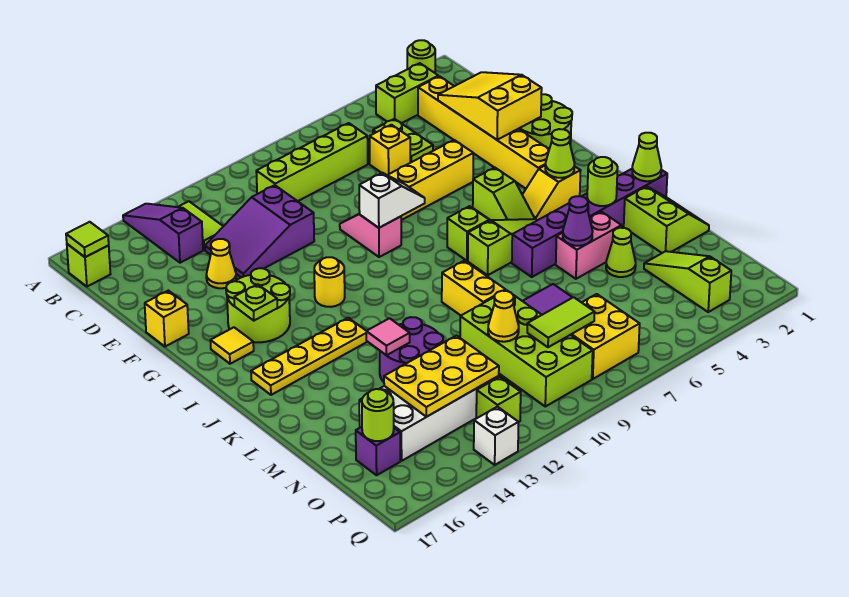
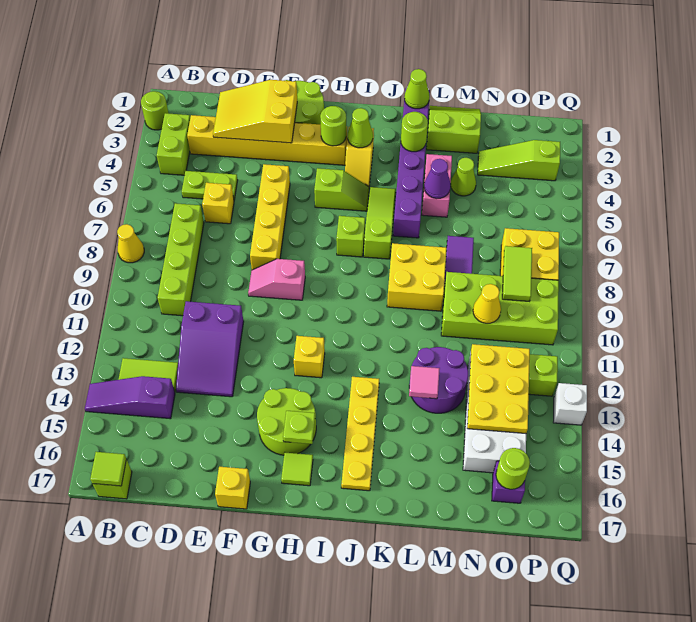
yellow 1x1 cone [206,239,236,288] -> yellow 1x1 cone moved to [117,224,144,263]
white 1x2 slope [359,173,425,228] -> none
none -> lime 1x1 round brick [320,106,346,146]
yellow 1x1 round brick [314,257,345,307] -> yellow 1x1 brick [294,336,325,378]
yellow 1x1 tile [210,327,254,364] -> lime 1x1 tile [281,453,313,486]
yellow 1x2 brick [442,261,506,315] -> yellow 2x2 brick [387,243,447,311]

